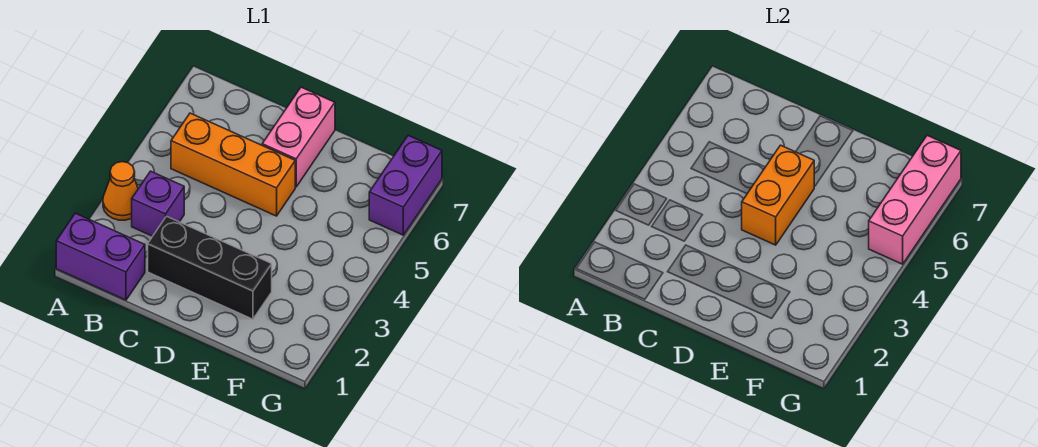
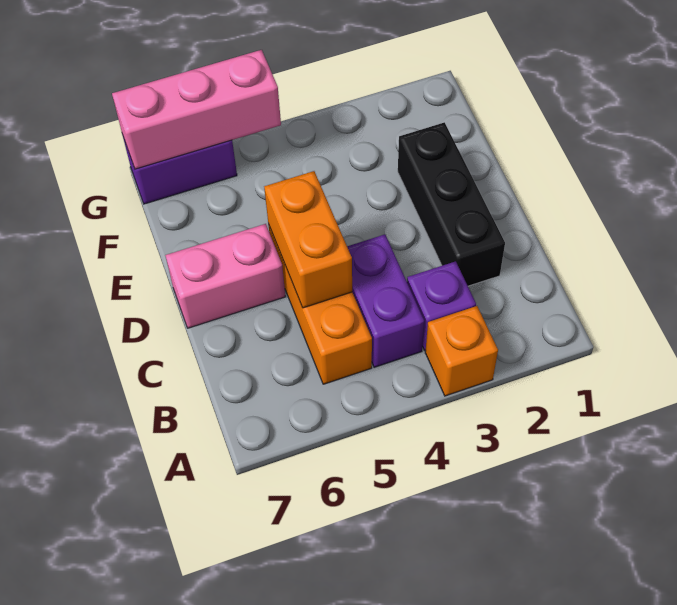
purple 1x2 brick [56,213,145,300] -> purple 1x2 brick moved to [347,235,424,367]
orange 1x1 cone [103,162,138,220] -> orange 1x1 brick [425,306,498,396]
orange 1x2 brick [742,145,814,245] -> orange 1x2 brick turned to [264,171,352,308]

